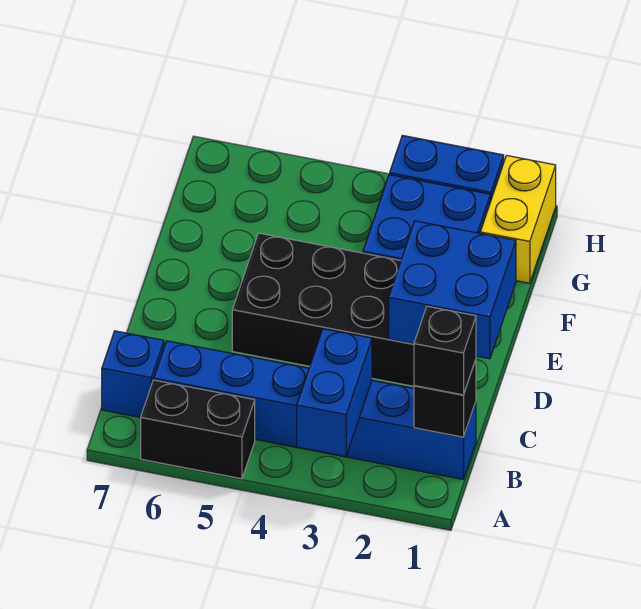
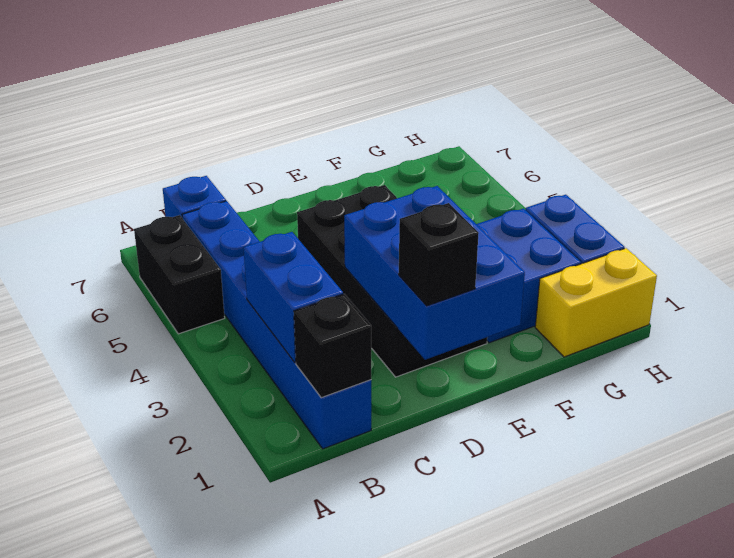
blue 1x2 brick [297,329,372,456] -> blue 1x2 brick turned to [243,232,343,362]
black 1x1 brick [414,306,476,395] -> black 1x1 brick moved to [399,203,479,306]
blue 2x2 brick [389,221,516,359] -> blue 2x3 brick [344,186,525,360]

